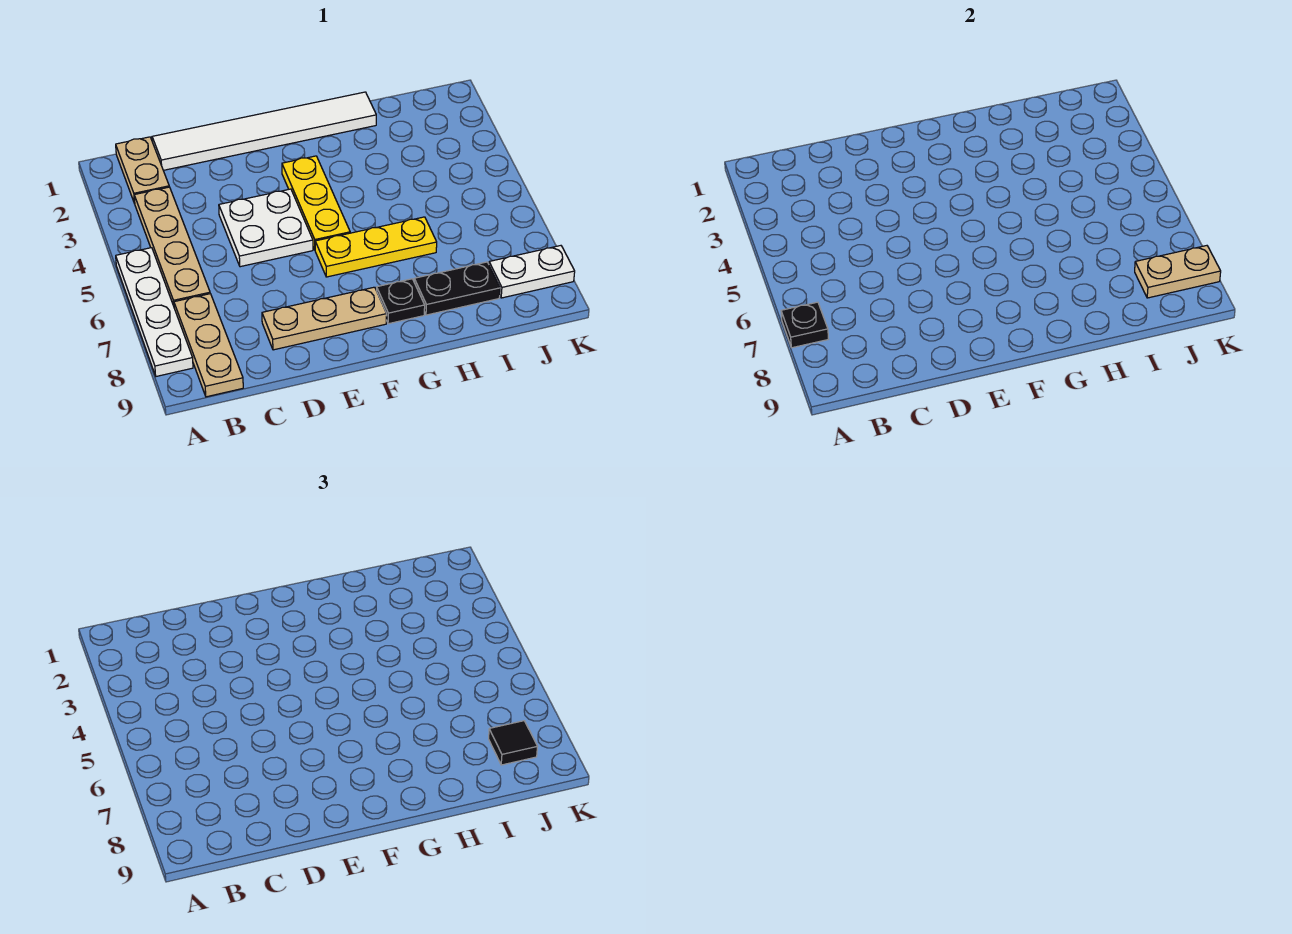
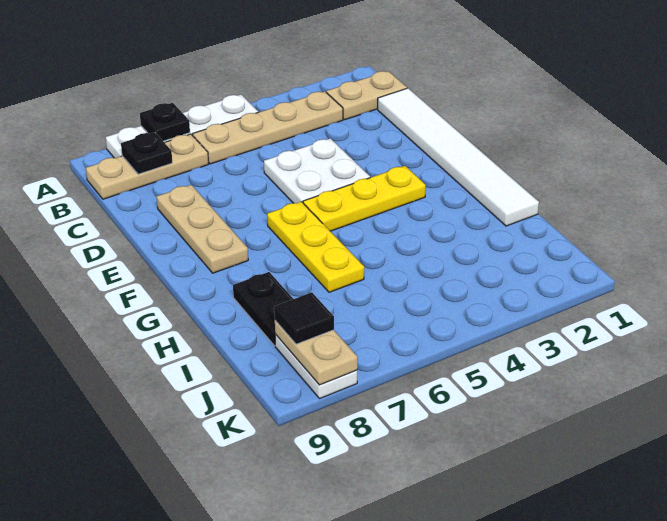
black 1x1 plate [377,279,425,324] -> black 1x1 plate moved to [121,132,172,174]

